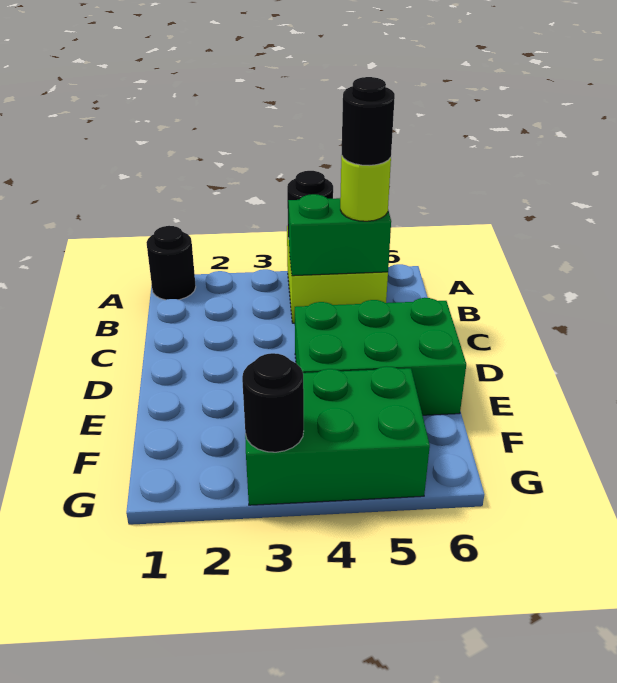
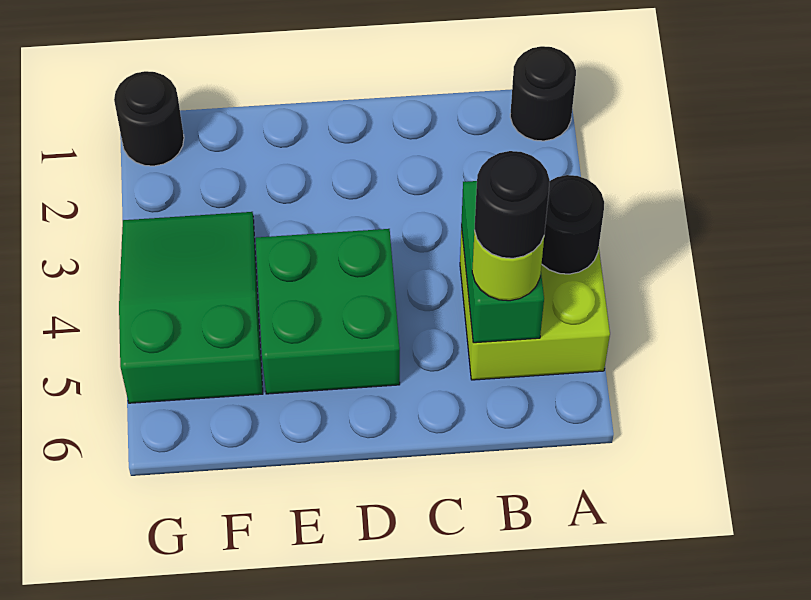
green 2x3 brick [295,298,466,415] -> green 2x2 brick [256,229,400,394]
green 2x3 brick [245,366,430,505] -> green 2x3 slope [119,212,263,403]
black 1x1 round brick [242,353,304,452] -> black 1x1 round brick moved to [114,71,184,166]

